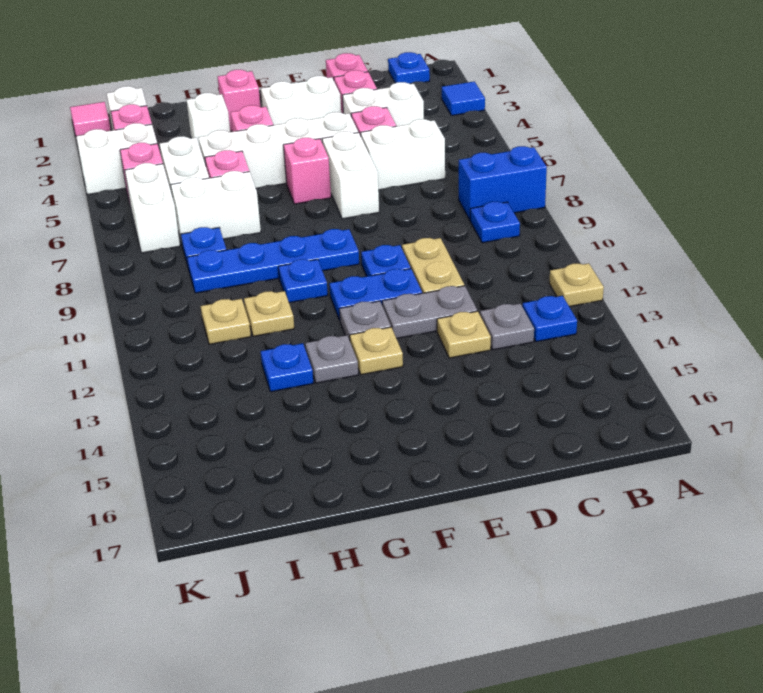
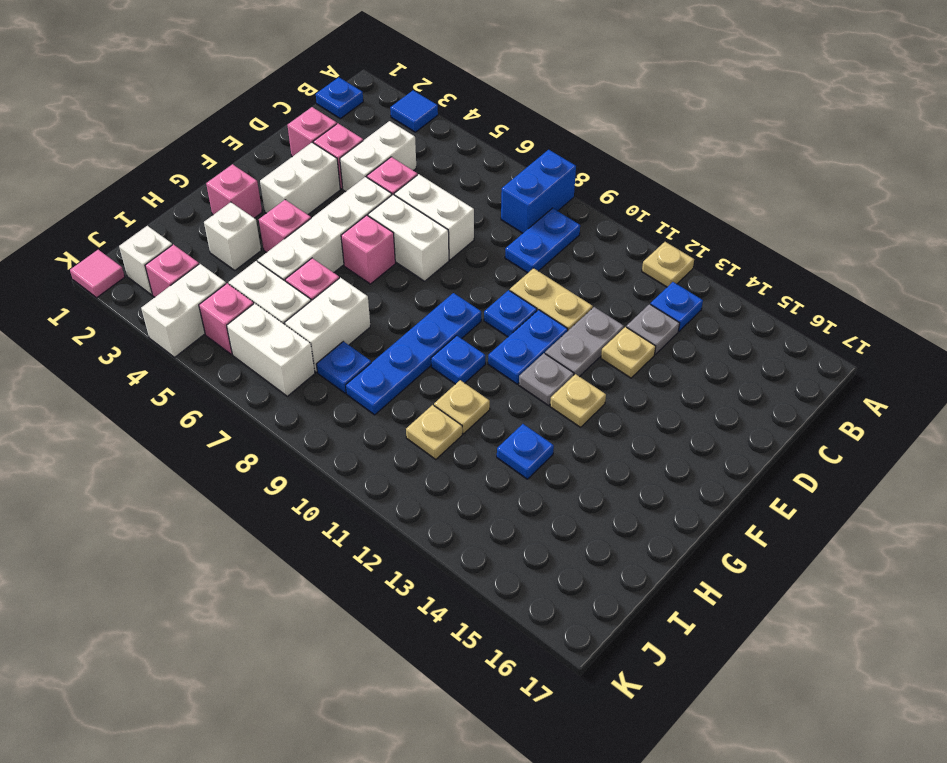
blue 1x1 plate [470,202,520,243] -> blue 1x2 plate [505,208,580,273]
white 1x2 brick [361,119,445,190] -> white 1x2 brick turned to [394,174,474,260]
grey 1x1 plate [305,335,358,383] -> none

